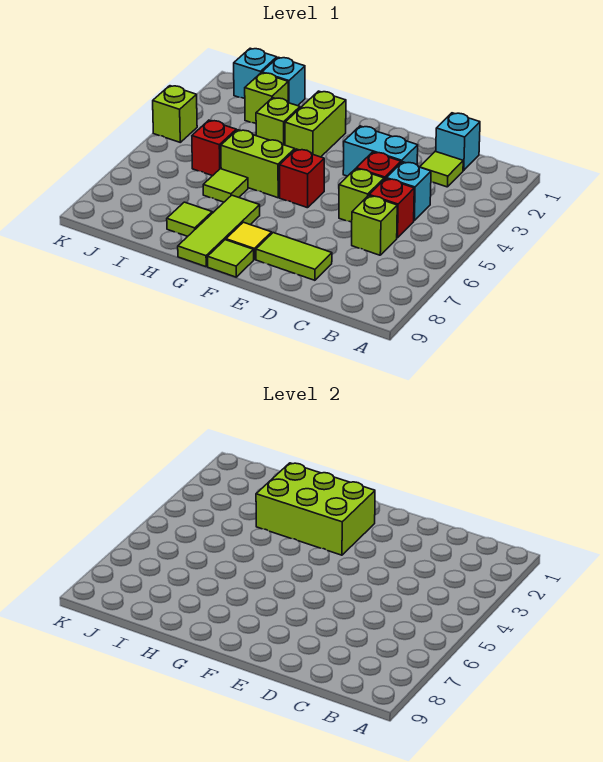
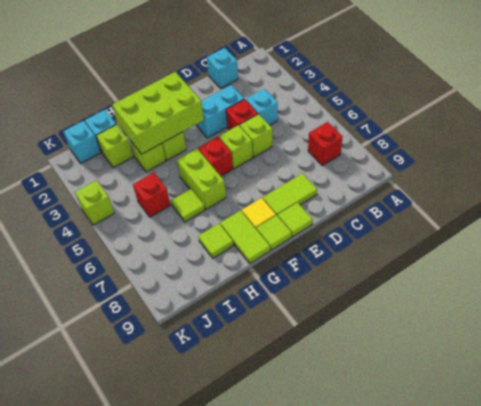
lime 1x1 tile [420,151,463,187] -> lime 1x1 tile moved to [278,203,313,237]
red 1x1 brick [369,179,414,238] -> red 1x1 brick moved to [308,122,343,166]
lime 1x1 brick [352,196,397,255] -> lime 1x1 brick moved to [219,125,253,169]
lime 1x2 brick [221,130,295,198] -> lime 1x2 brick turned to [177,148,226,209]
lime 1x3 tile [178,195,260,267] -> lime 1x2 tile [220,211,270,263]

